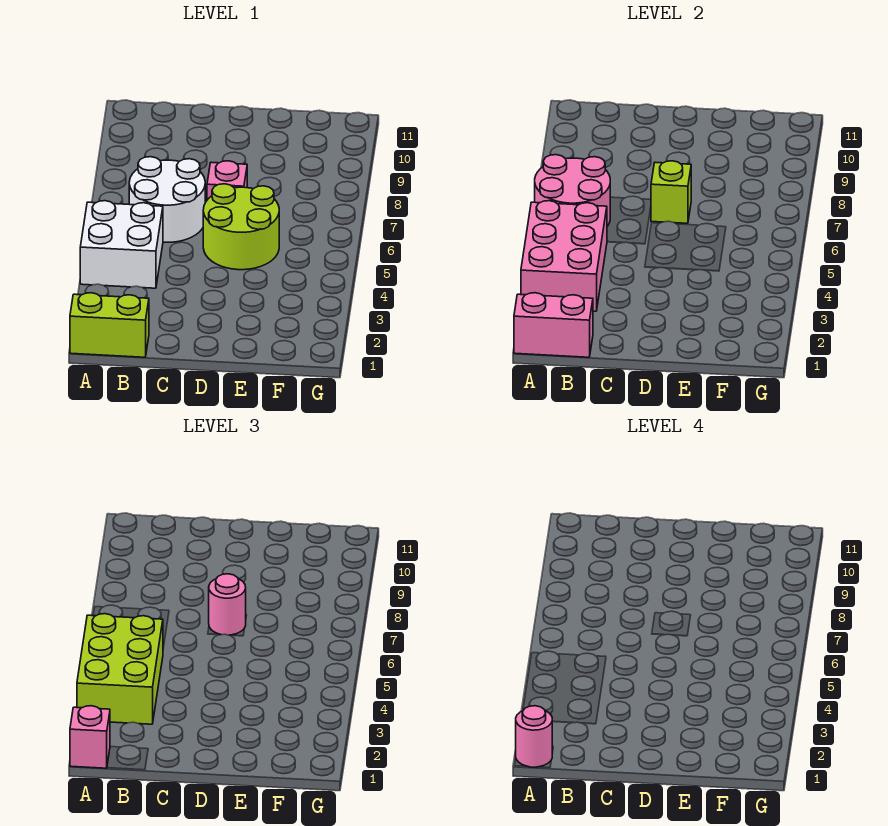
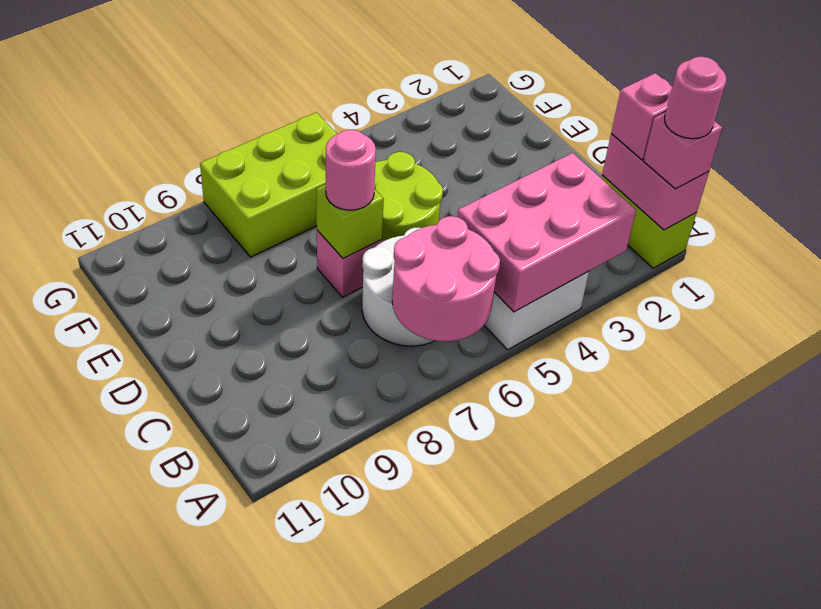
lime 2x3 brick [77,614,163,724] -> lime 2x3 brick moved to [200,112,337,257]
none -> pink 1x1 brick [611,73,672,160]

